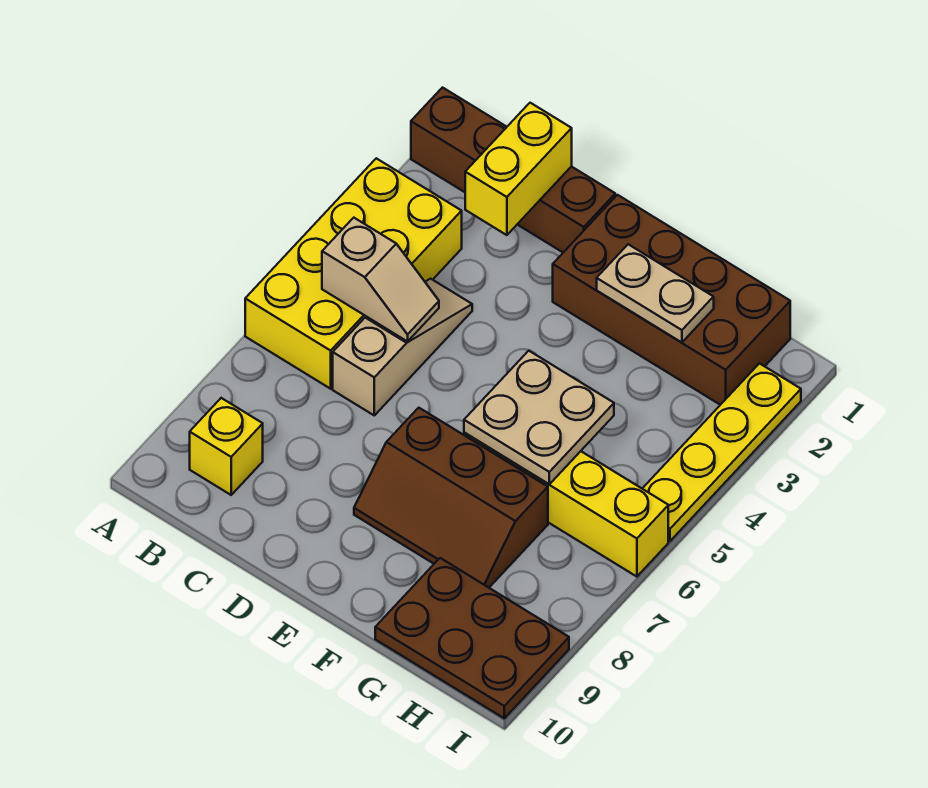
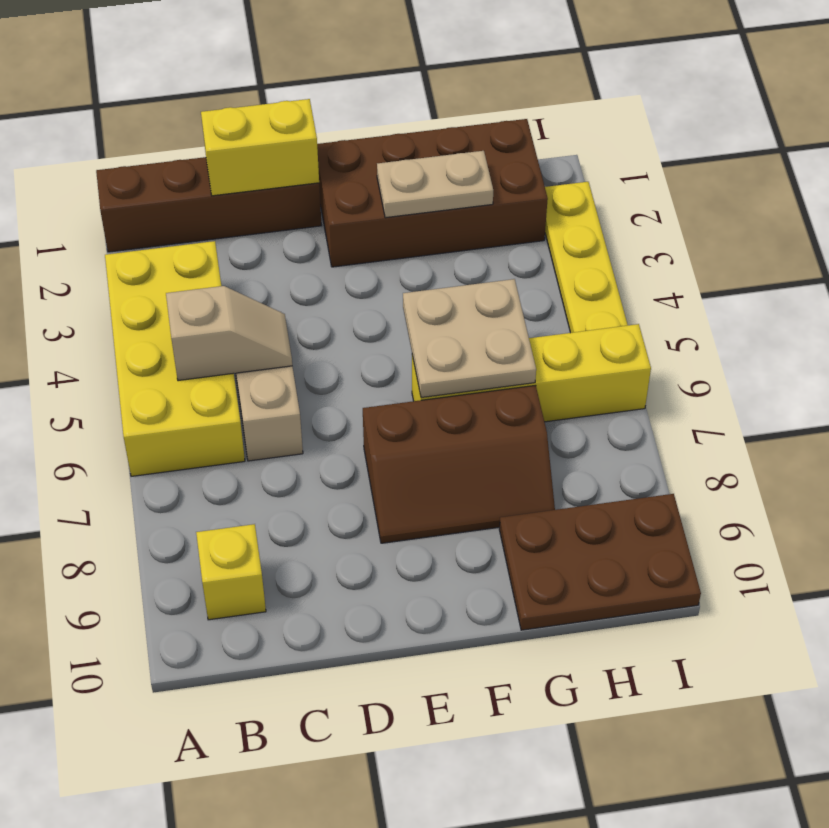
yellow 1x2 brick [465,103,572,235] -> yellow 1x2 brick turned to [201,99,319,196]

